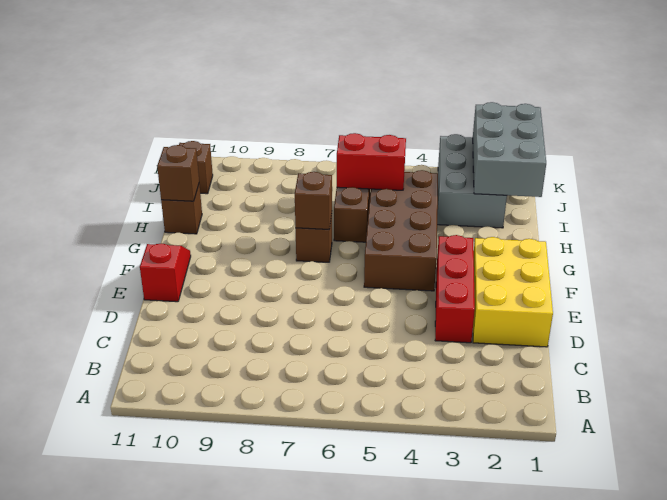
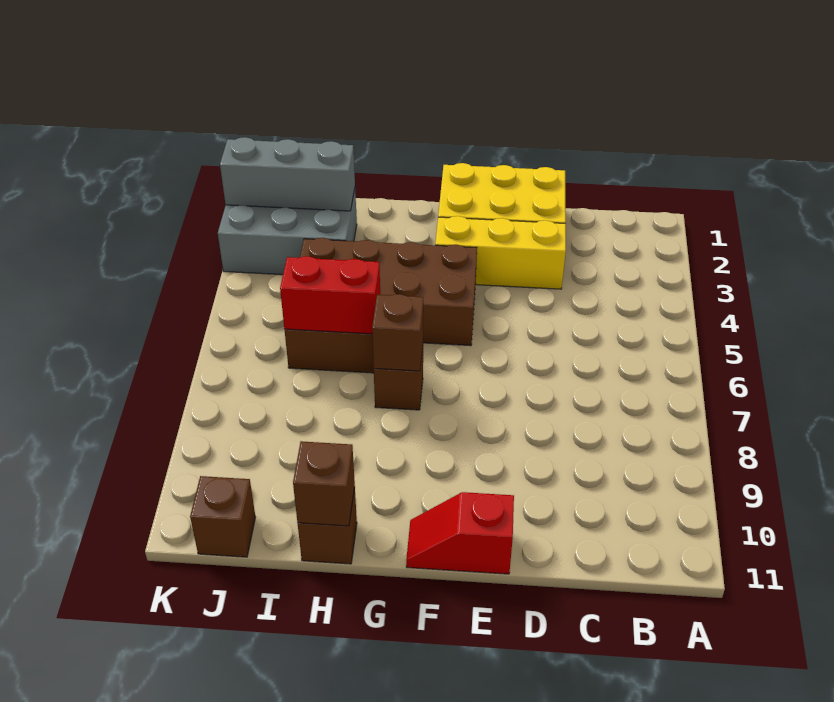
red 1x3 brick [435,235,475,343] -> yellow 1x3 brick [435,216,566,289]
grey 2x3 brick [473,102,546,197] -> grey 1x3 brick [220,137,355,211]
red 1x2 brick [337,133,406,190] -> red 1x2 brick turned to [280,256,380,334]

